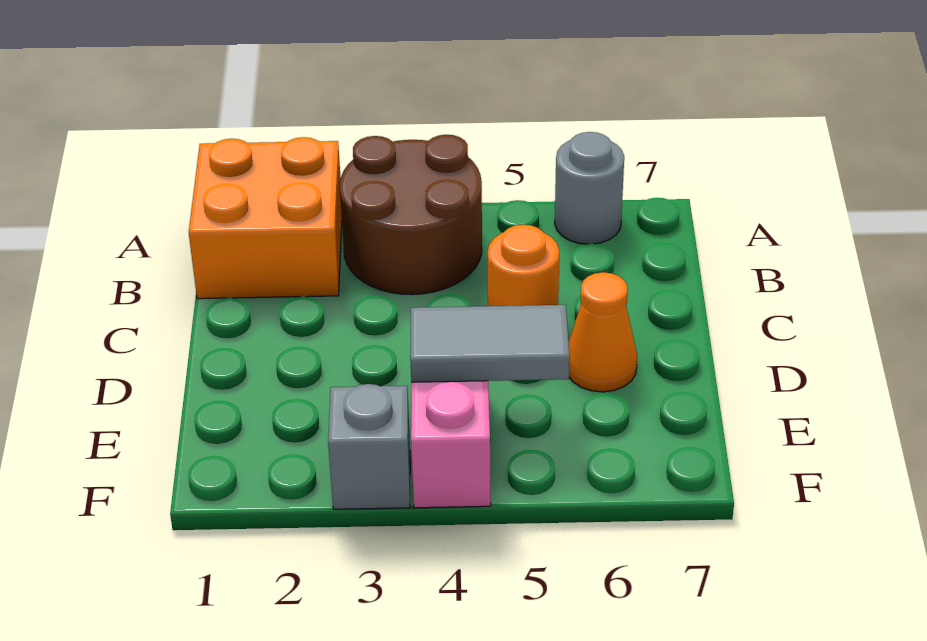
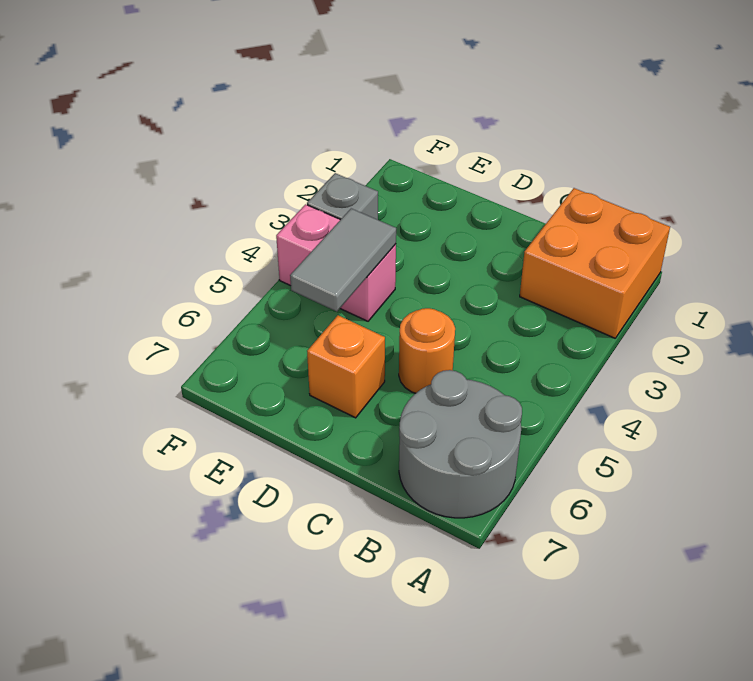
brown 2x2 round brick [340,135,482,295] -> none
grey 1x1 round brick [555,132,624,244] -> grey 2x2 round brick [399,370,522,518]
orange 1x1 cone [569,272,637,392] -> orange 1x1 brick [307,315,385,418]

